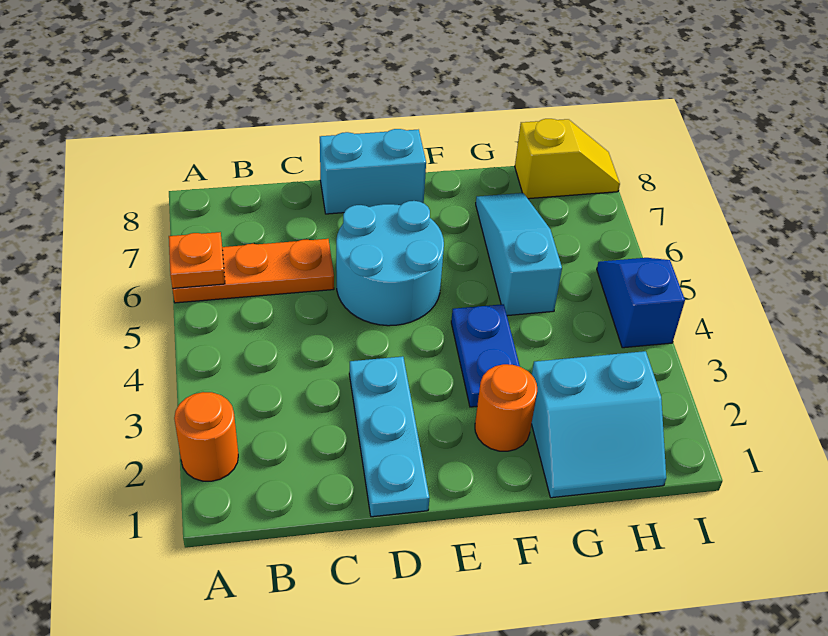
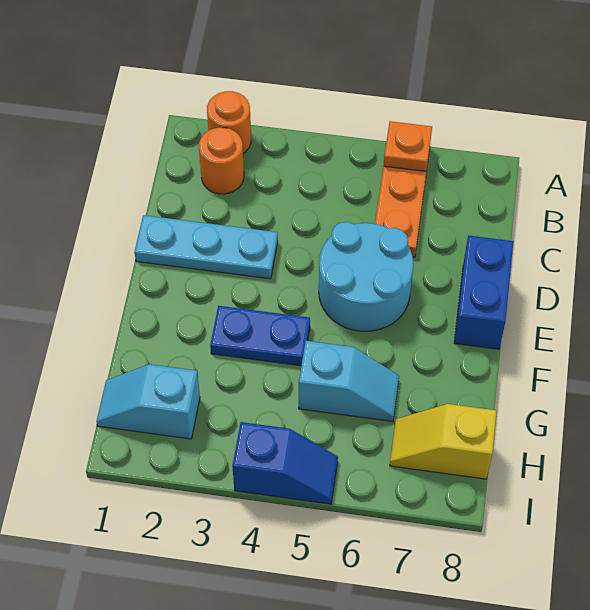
cyan 1x2 brick [320,129,426,214] -> blue 1x2 brick [454,235,513,349]
orange 1x1 round brick [475,364,537,451] -> orange 1x1 round brick moved to [199,128,244,194]
cyan 2x2 slope [532,351,666,498] -> cyan 1x2 slope [96,364,200,439]
cyan 1x3 slope [476,193,562,316] -> cyan 1x2 slope [299,341,399,421]
yellow 1x2 slope [515,119,620,199] -> yellow 1x2 slope turned to [390,404,497,479]

